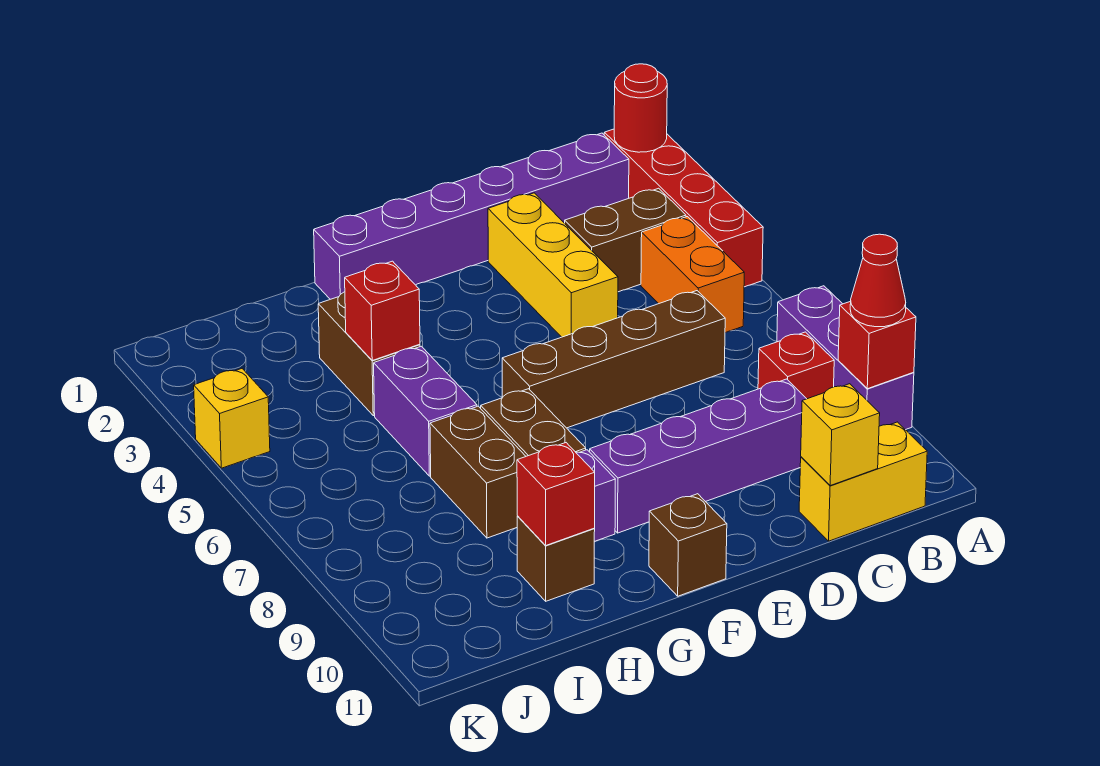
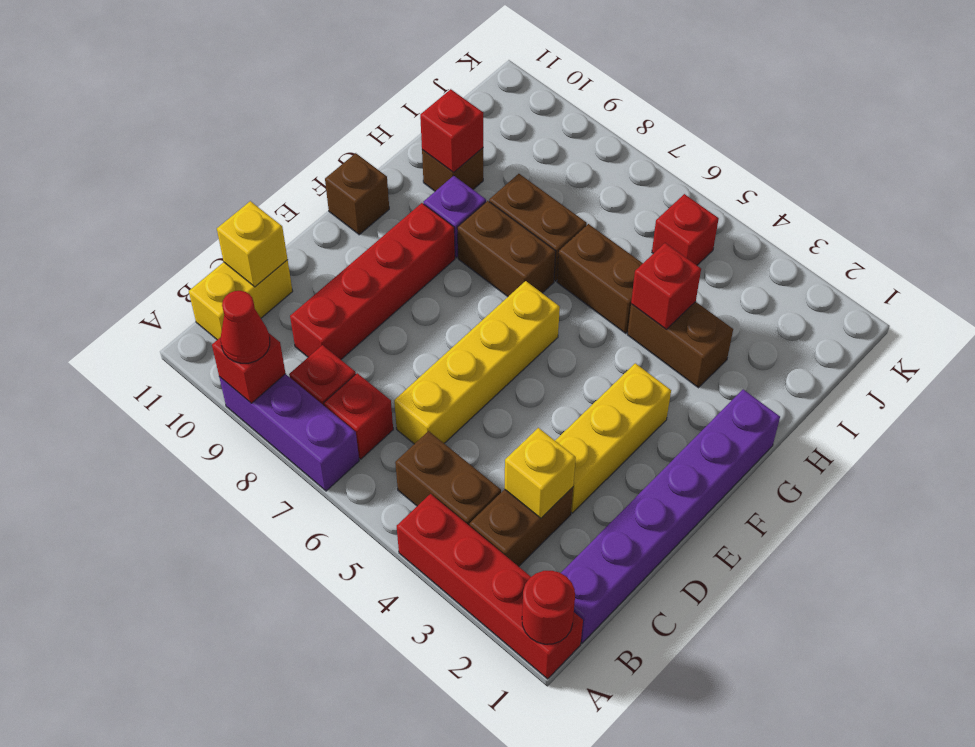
orange 1x2 brick [641,217,744,333] -> brown 1x2 brick [395,431,501,526]
none -> red 1x1 brick [324,373,393,459]
brown 1x4 brick [502,291,725,428] -> yellow 1x4 brick [394,281,560,444]
purple 1x4 brick [590,379,806,533] -> red 1x4 brick [290,203,455,360]
yellow 1x3 brick [488,193,618,337] -> yellow 1x3 brick turned to [555,363,671,513]
purple 1x2 brick [374,346,477,476] -> brown 1x2 brick [557,224,643,333]
none -> red 1x1 brick [652,194,719,265]
yellow 1x1 brick [194,369,270,468] -> yellow 1x1 brick moved to [504,428,576,518]

